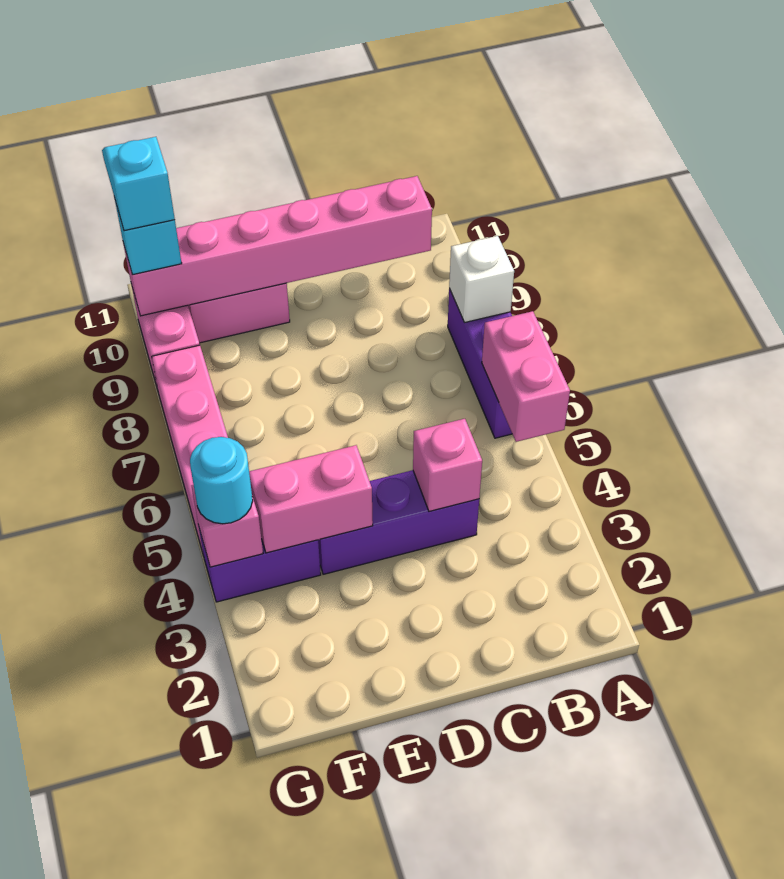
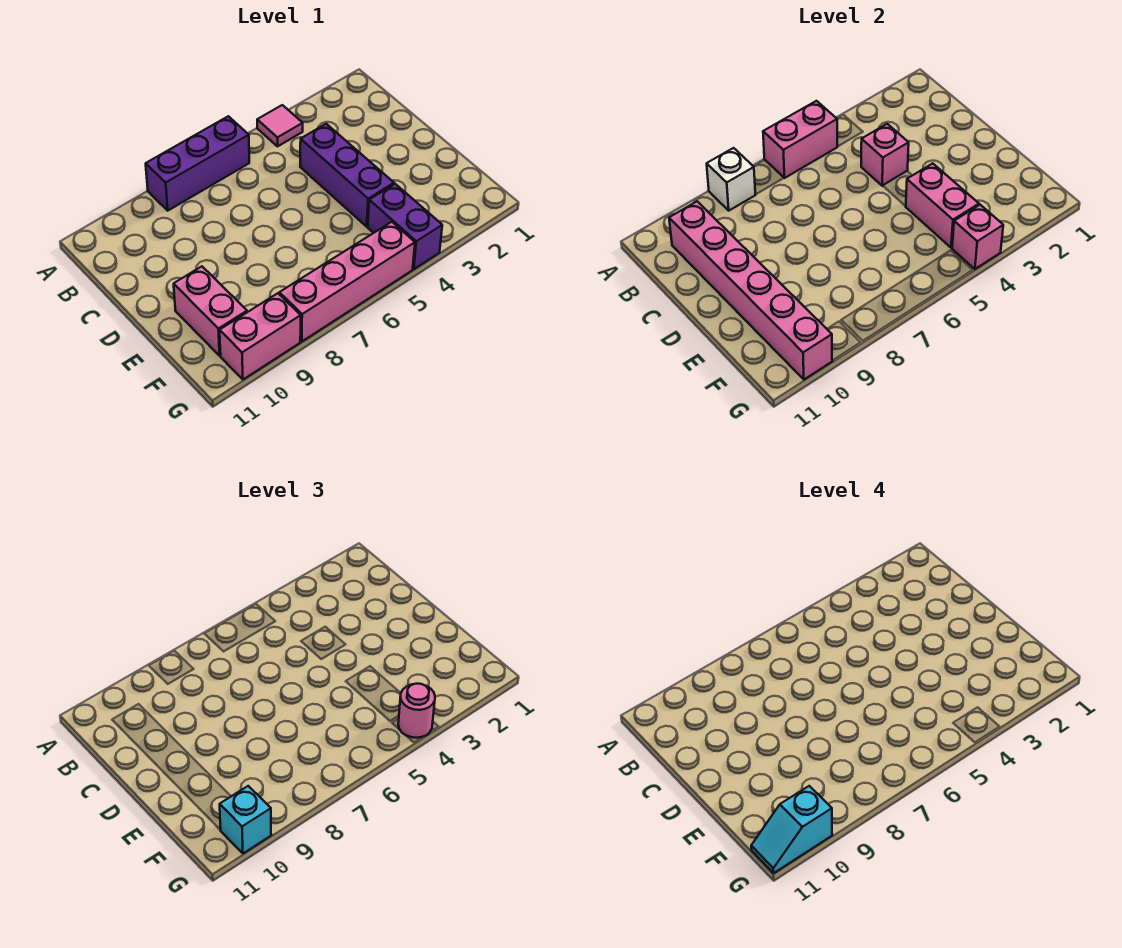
none -> pink 1x1 tile [257,105,303,146]
cyan 1x1 round brick [190,437,253,524] -> pink 1x1 round brick [398,684,435,738]

